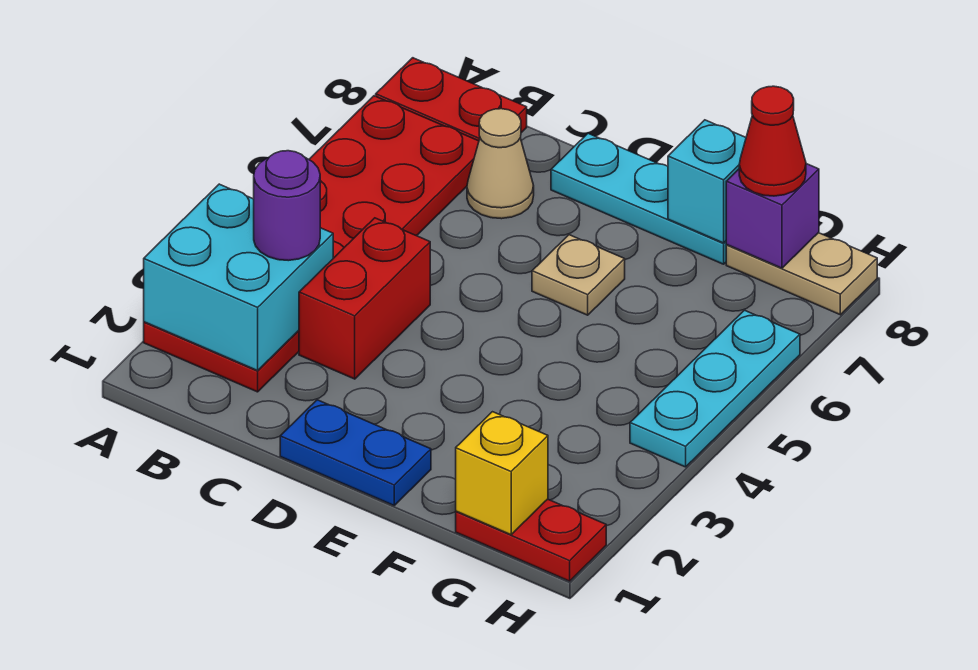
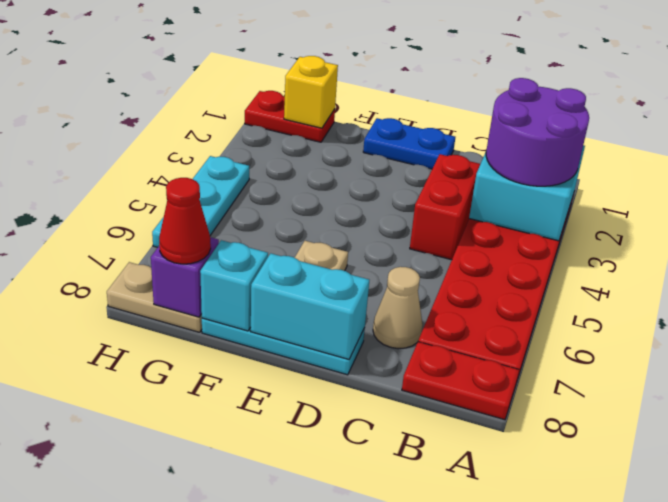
purple 1x1 round brick [254,151,320,261] -> purple 2x2 round brick [486,78,589,186]
none -> cyan 1x2 brick [251,253,369,359]

